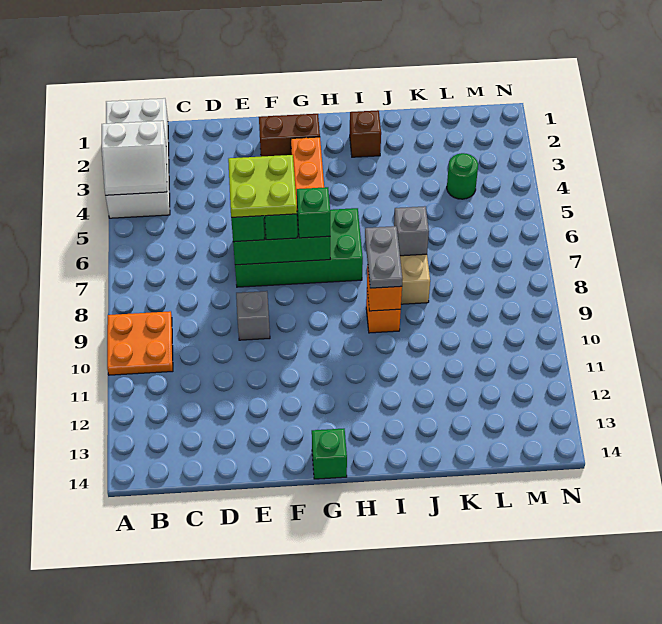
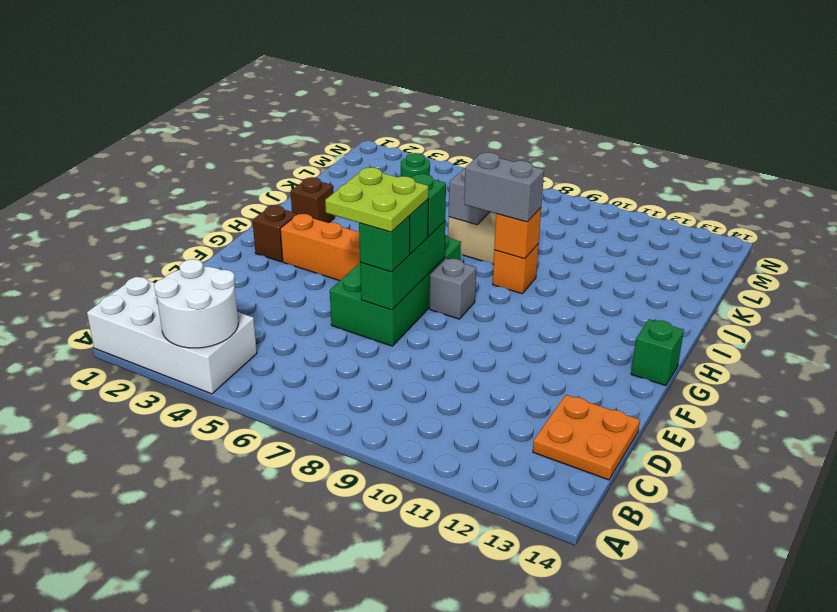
white 2x2 slope [102,121,167,195] -> white 2x2 round brick [154,259,238,348]
orange 2x2 plate [107,311,173,375] -> orange 2x2 plate moved to [533,395,640,480]
grey 1x1 brick [236,291,270,340] -> grey 1x1 brick moved to [430,258,476,319]
brown 1x2 brick [259,114,320,157] -> brown 1x1 brick [252,205,297,262]
grey 1x2 plate [365,226,402,288] -> grey 1x2 brick [464,152,544,222]

